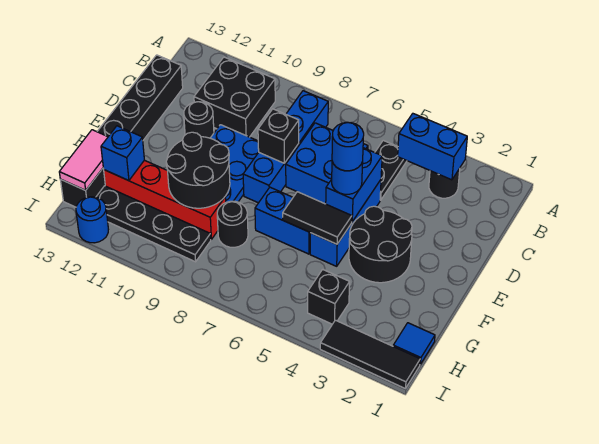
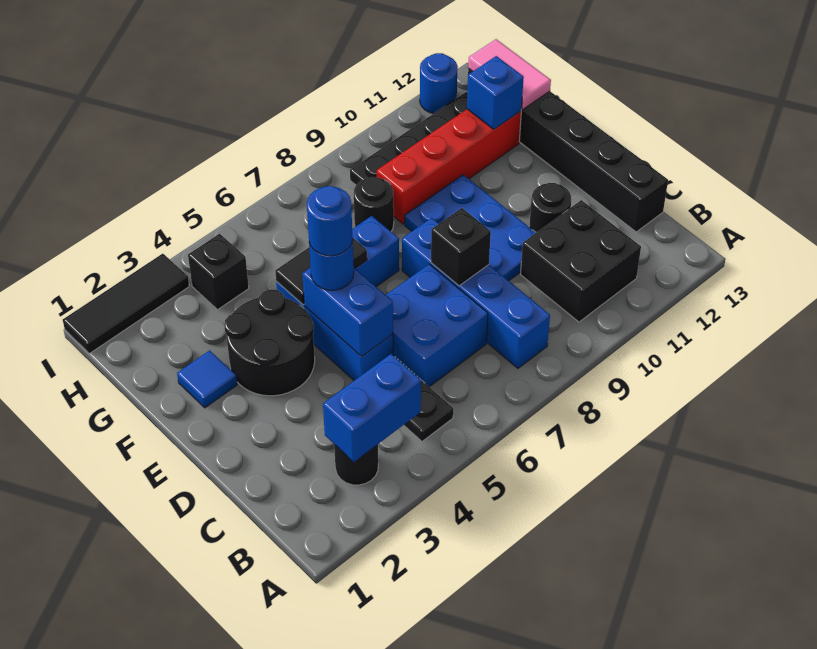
black 2x2 round brick [166,132,230,208] -> none
blue 1x1 tile [393,323,435,364] -> blue 1x1 tile moved to [177,350,237,408]

